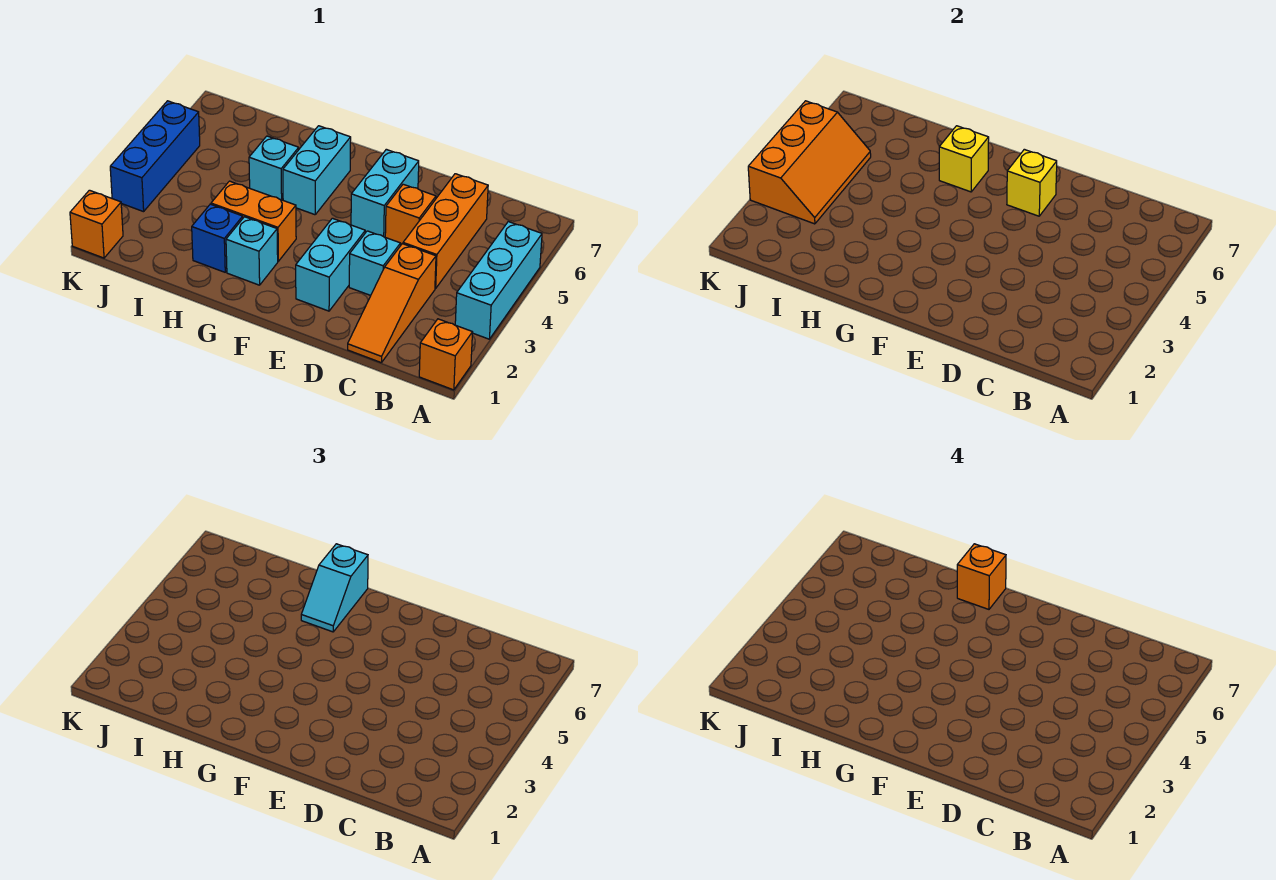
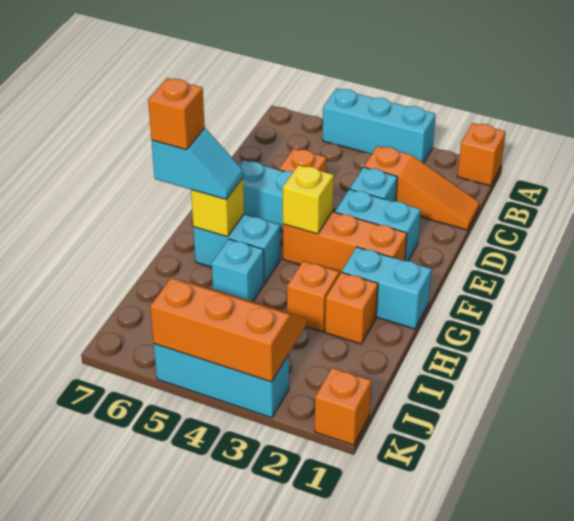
orange 1x3 brick [403,174,488,288] -> orange 1x3 brick moved to [283,212,407,275]
yellow 1x1 brick [1007,149,1057,216] -> yellow 1x1 brick moved to [283,165,334,234]
cyan 1x1 brick [226,217,278,285] -> cyan 1x2 brick [342,247,432,329]
orange 1x2 brick [211,181,296,261] -> orange 1x1 brick [287,261,339,332]
blue 1x1 brick [192,204,243,272] -> orange 1x1 brick [325,272,378,344]
blue 1x3 brick [110,101,200,212] -> cyan 1x3 brick [154,344,289,418]

